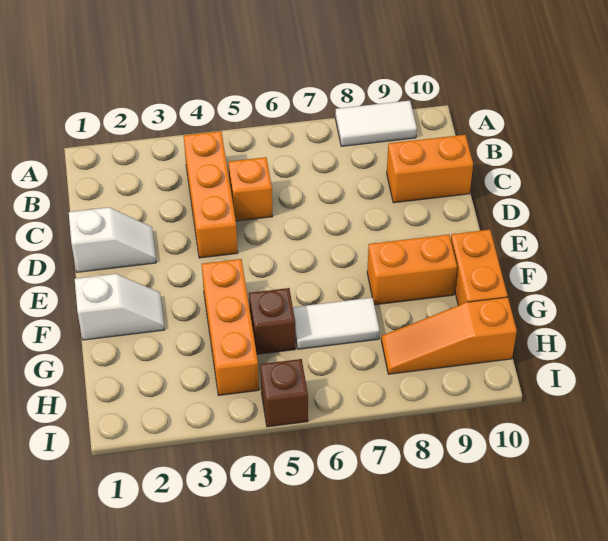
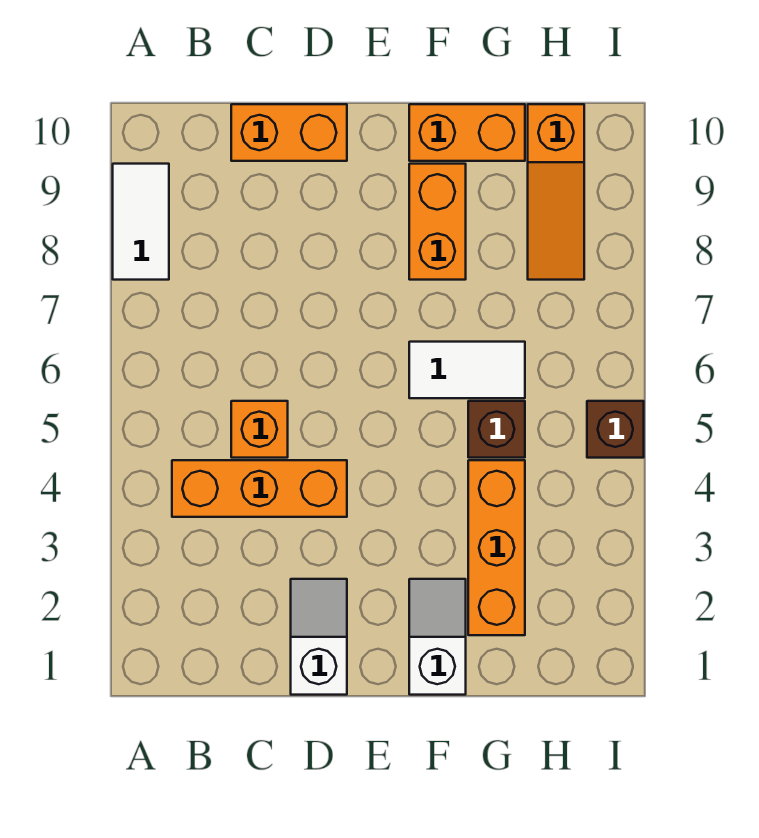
orange 1x2 brick [387,135,473,203] -> orange 1x2 brick turned to [231,104,347,161]
orange 1x3 brick [202,259,259,395] -> orange 1x3 brick turned to [468,460,525,635]
white 1x2 tile [293,298,379,349] -> white 1x2 tile turned to [409,342,525,398]

